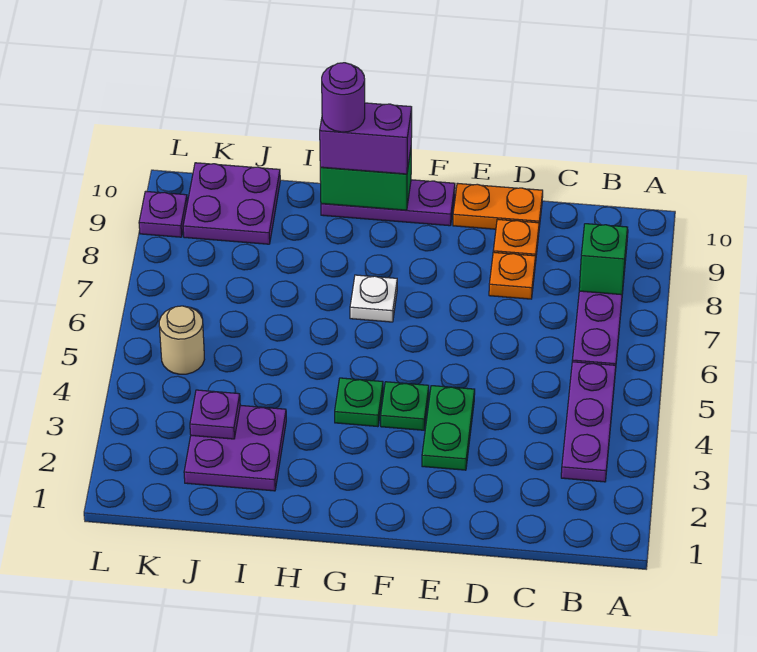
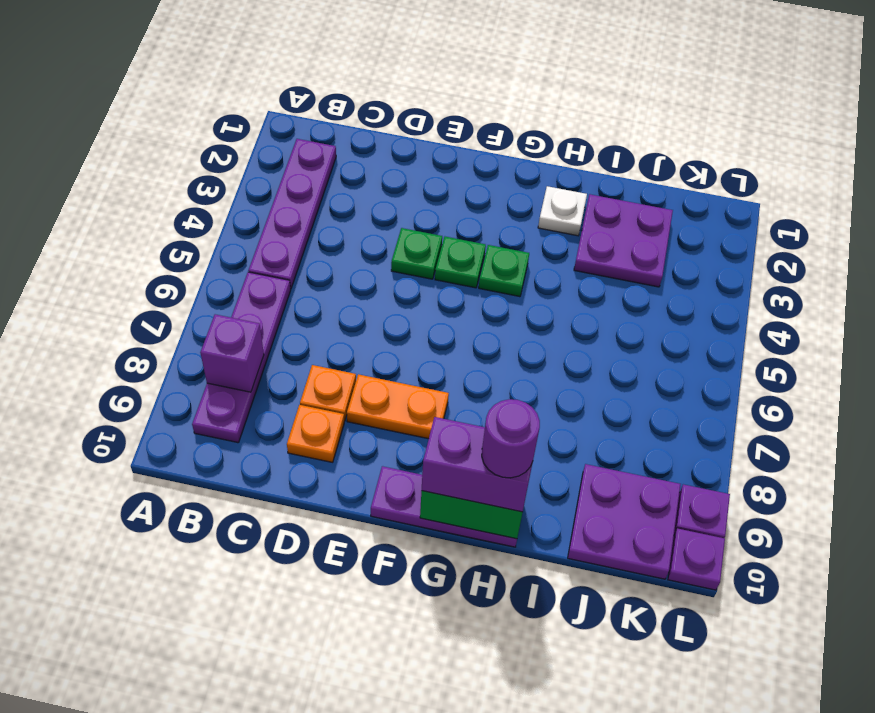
purple 1x3 plate [561,362,616,482] -> purple 1x4 plate [248,139,336,289]
green 1x1 brick [579,224,628,295] -> purple 1x1 brick [200,314,264,392]
orange 1x2 plate [453,183,543,229] -> orange 1x2 plate moved to [347,374,449,439]
green 1x2 plate [422,386,475,470] -> green 1x1 plate [391,228,442,279]
white 1x1 plate [350,275,397,322] -> white 1x1 plate moved to [538,186,587,236]
purple 1x1 plate [190,390,240,439] -> purple 1x1 plate moved to [668,528,725,590]
tan 1x1 round brick [159,306,204,374] -> none

